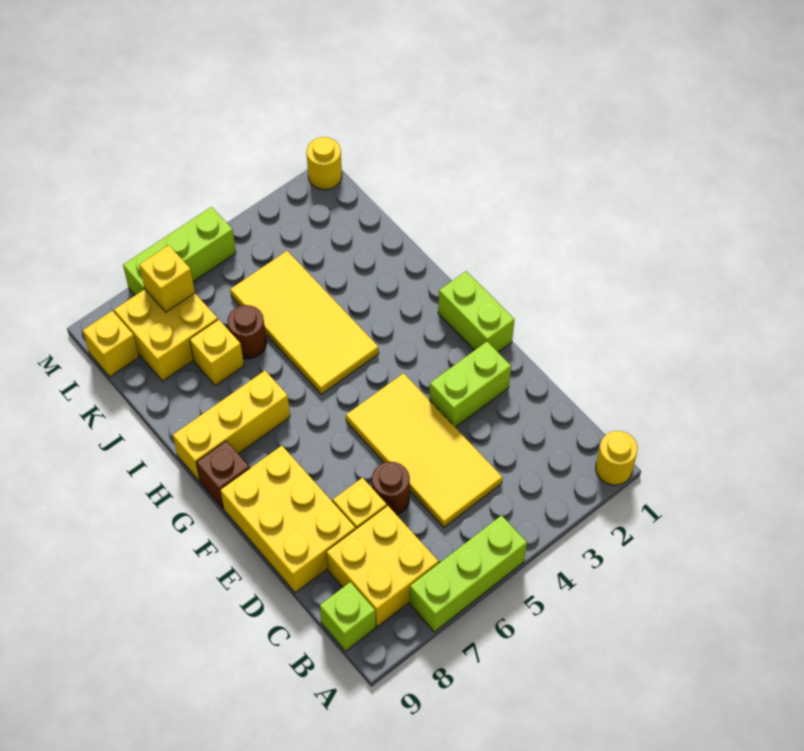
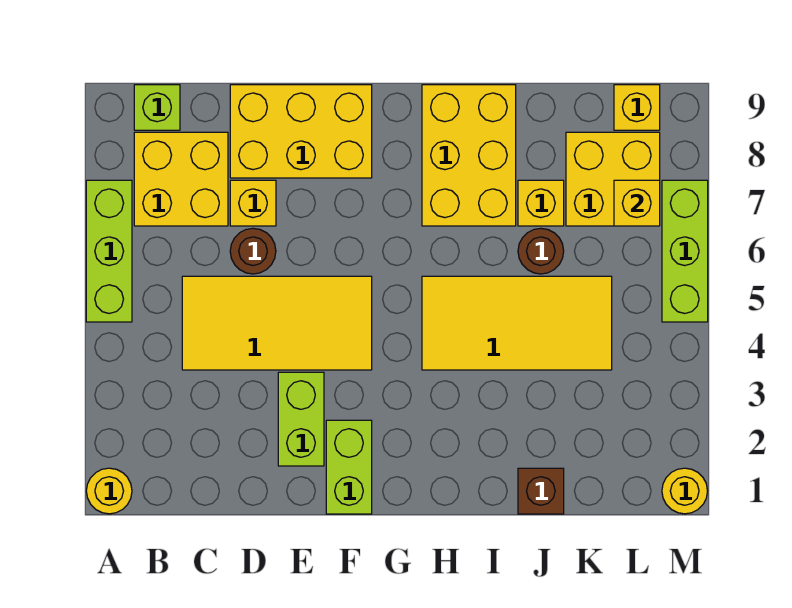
lime 1x2 brick [438,271,515,352] -> lime 1x2 brick turned to [326,420,372,514]
brown 1x1 brick [196,441,250,508] -> brown 1x1 brick moved to [518,468,564,514]
yellow 1x3 brick [173,371,290,481] -> yellow 2x3 brick [422,85,516,226]

